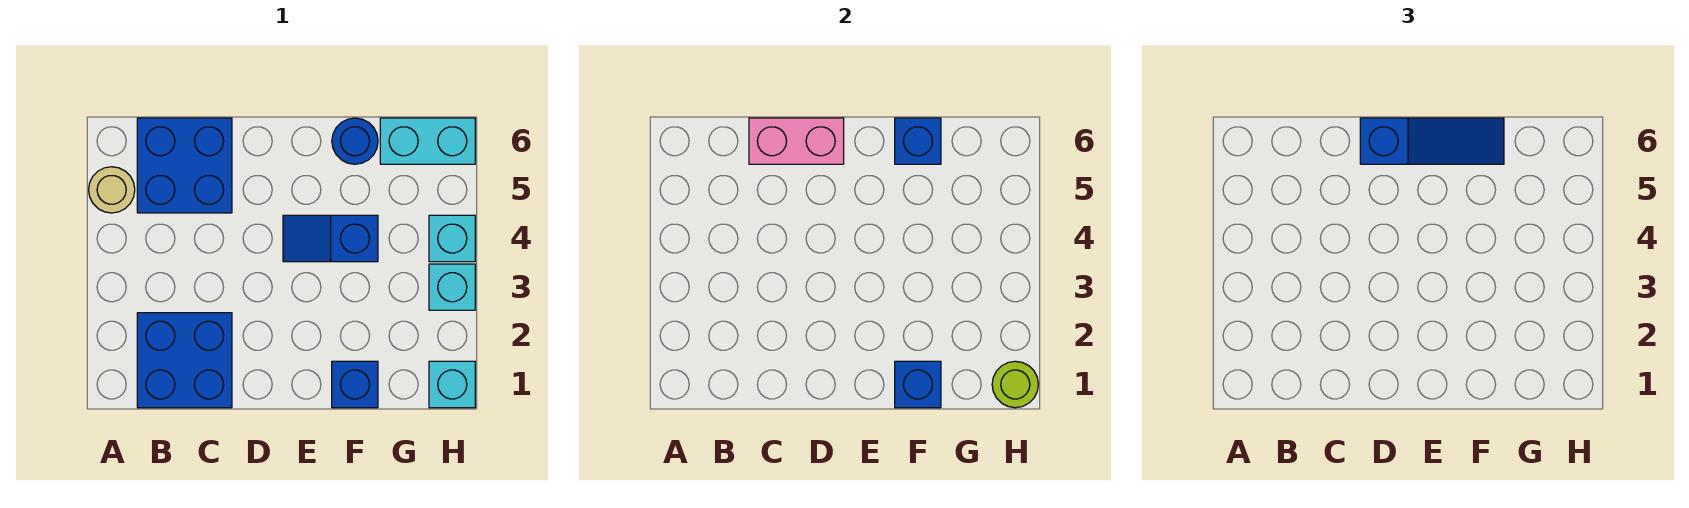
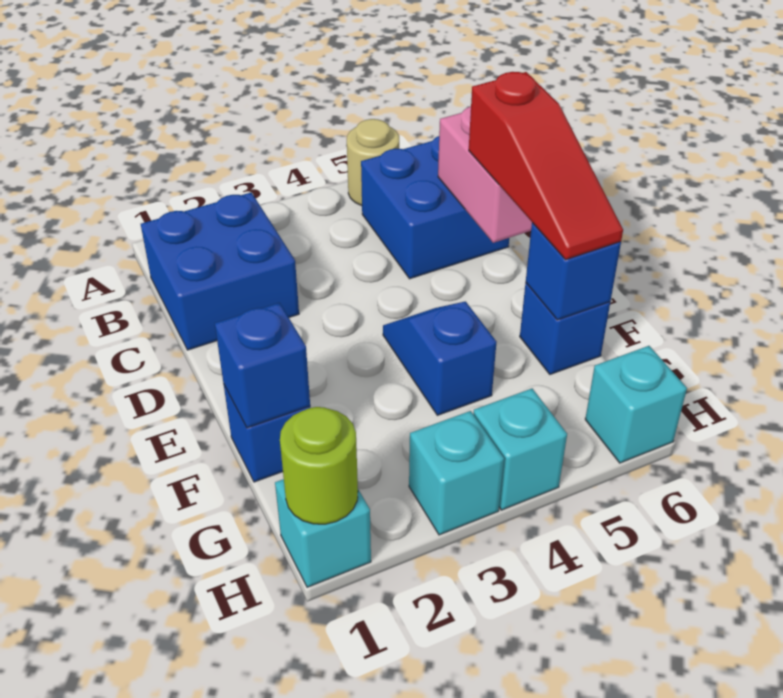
blue 1x3 slope [1360,118,1504,164] -> red 1x3 slope [469,72,623,260]
blue 1x1 round brick [332,118,378,164] -> blue 1x1 brick [520,283,610,374]
cyan 1x2 brick [380,118,475,164] -> cyan 1x1 brick [585,346,687,463]

